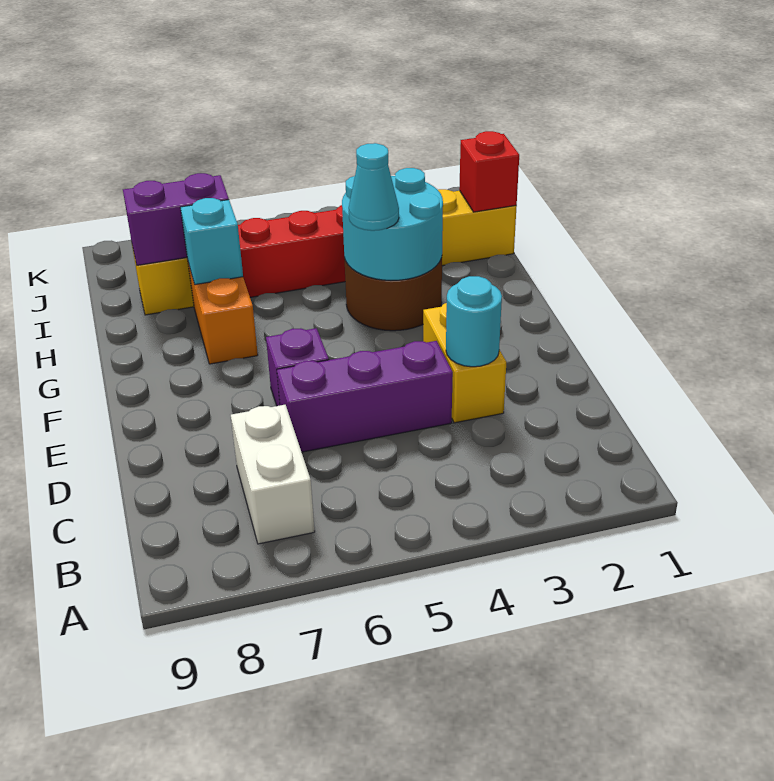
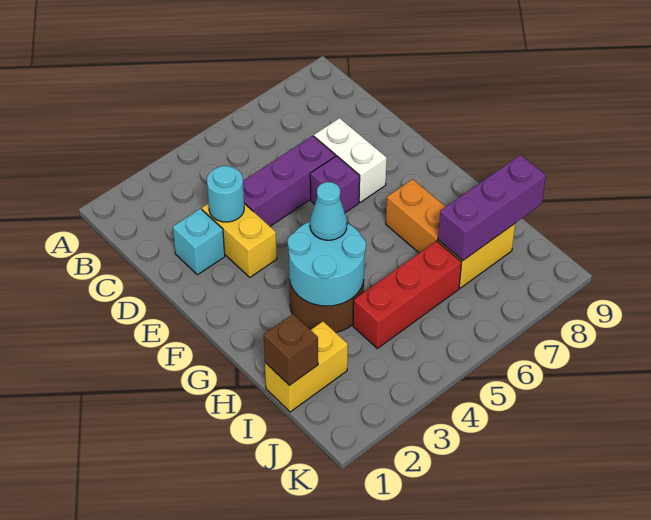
white 1x2 brick [231,405,315,544] -> white 1x2 brick moved to [314,118,387,202]
cyan 1x1 brick [180,198,243,285] -> cyan 1x1 brick moved to [173,209,225,275]
red 1x1 brick [459,131,519,212] -> brown 1x1 brick [264,314,318,386]
purple 1x2 brick [123,173,229,265] -> purple 1x3 brick [438,155,546,261]

